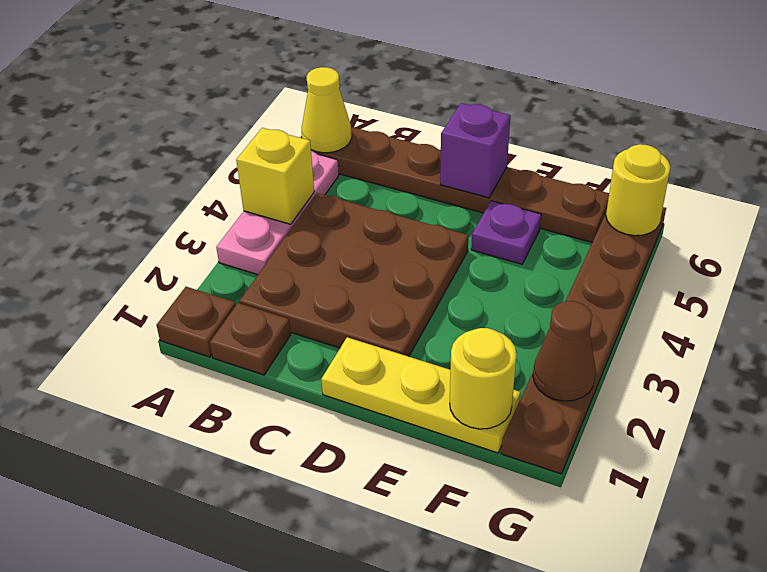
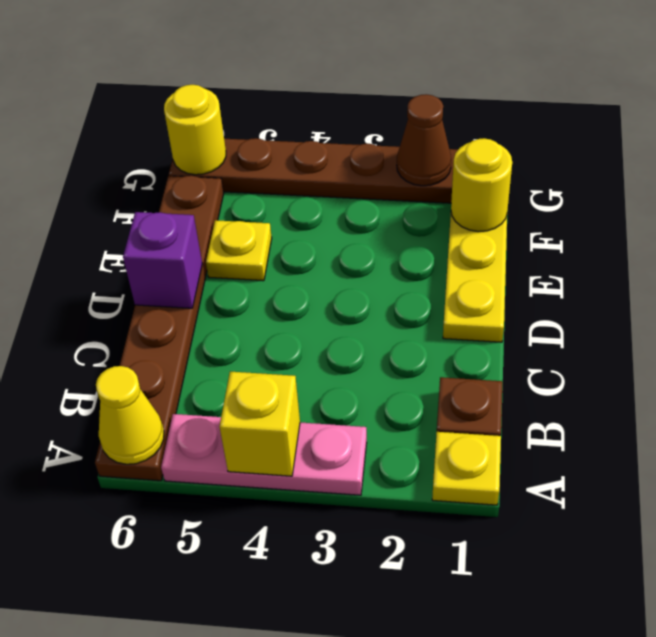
brown 1x1 plate [157,287,236,357] -> yellow 1x1 plate [432,432,501,505]
brown 3x3 plate [239,193,468,357] -> none
purple 1x1 plate [471,201,541,264] -> yellow 1x1 plate [206,220,272,281]

